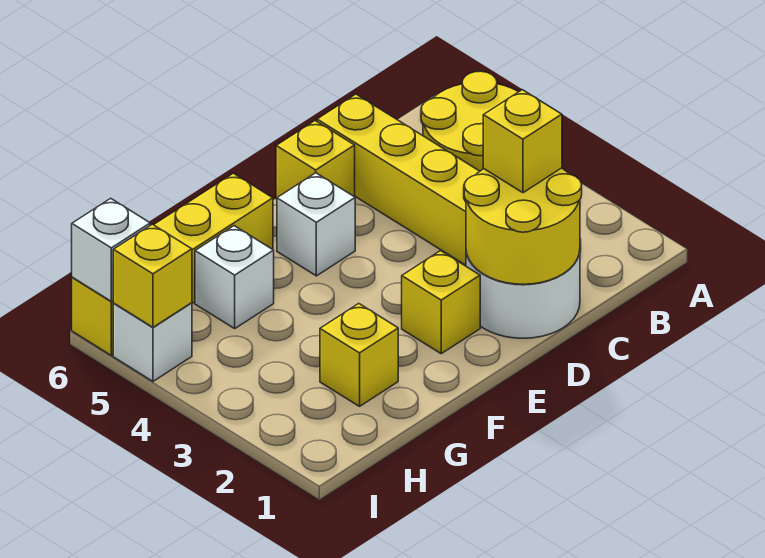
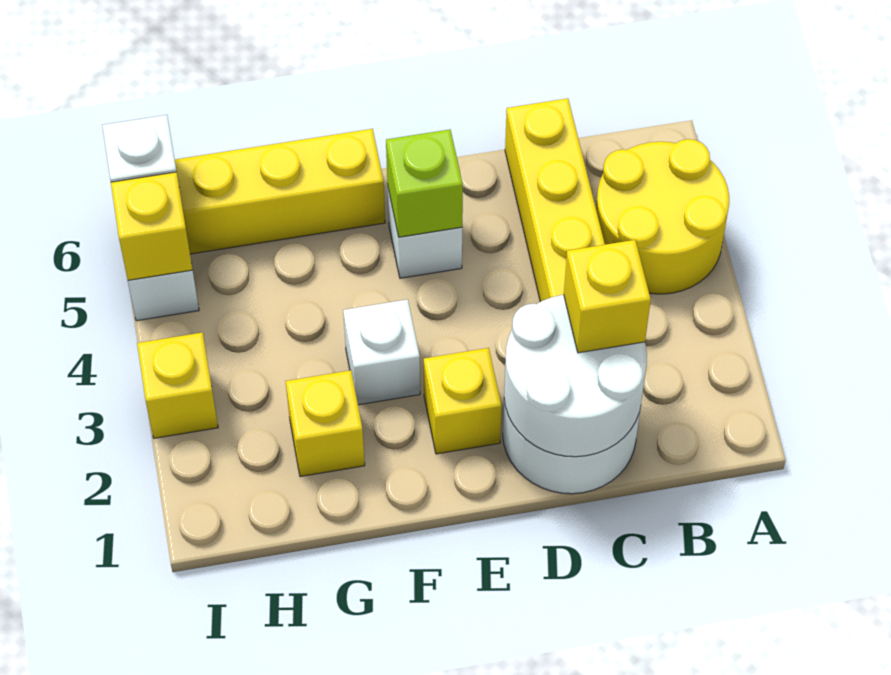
yellow 2x2 round brick [464,168,582,284] -> white 2x2 round brick [504,295,647,457]
yellow 1x1 brick [276,121,355,199] -> yellow 1x1 brick moved to [137,333,218,438]
none -> lime 1x1 brick [386,129,463,237]
white 1x1 brick [195,226,274,328] -> white 1x1 brick moved to [343,299,420,405]

